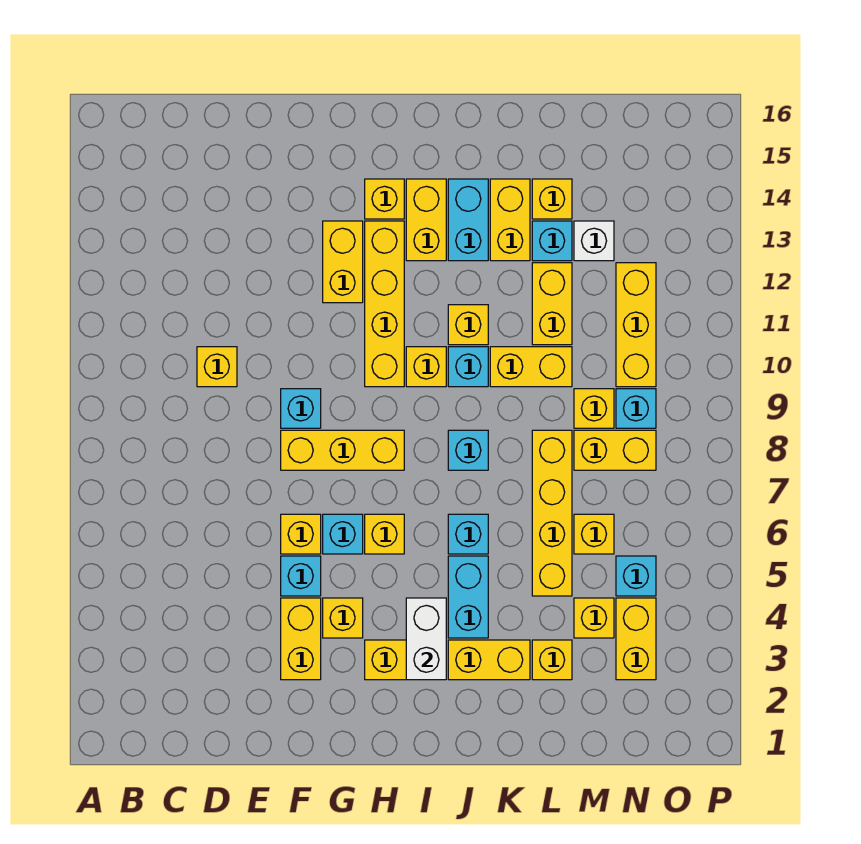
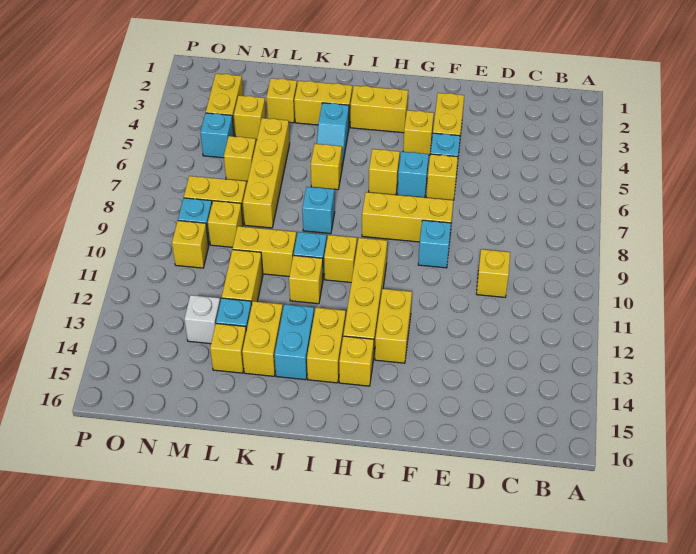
white 1x2 brick [406,598,446,680] -> none
cyan 1x2 brick [448,556,488,638] -> cyan 1x2 slope [317,103,349,167]
cyan 1x1 brick [448,514,488,554] -> yellow 1x1 brick [311,144,342,190]
yellow 1x3 brick [616,263,656,387] -> yellow 1x1 brick [172,221,209,268]

